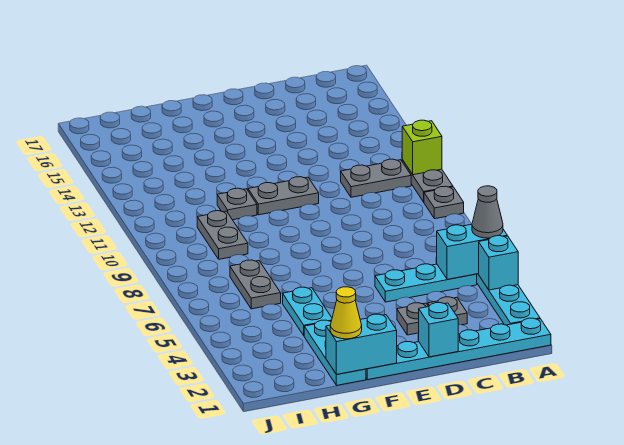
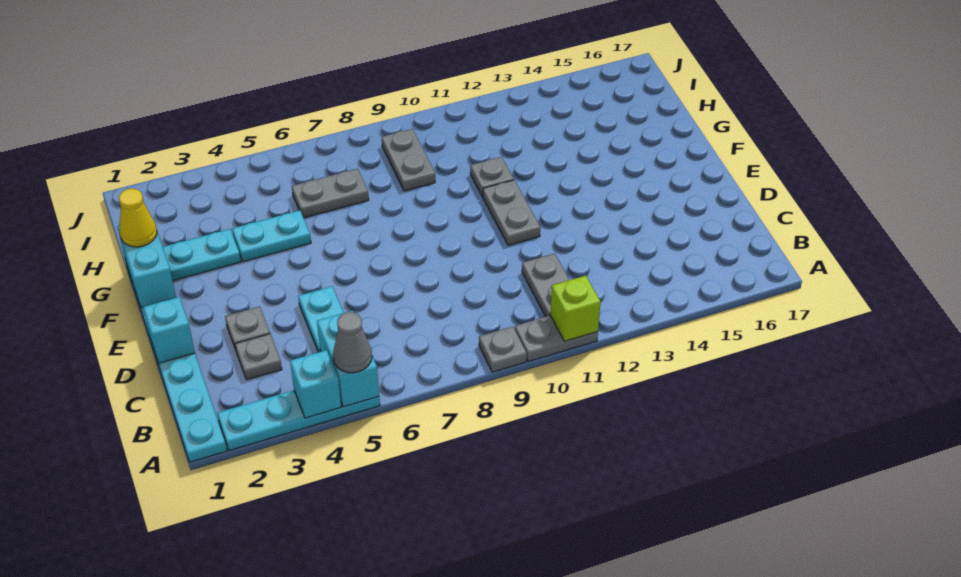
grey 1x2 plate [197,211,248,259] -> grey 1x2 plate turned to [382,129,435,191]

